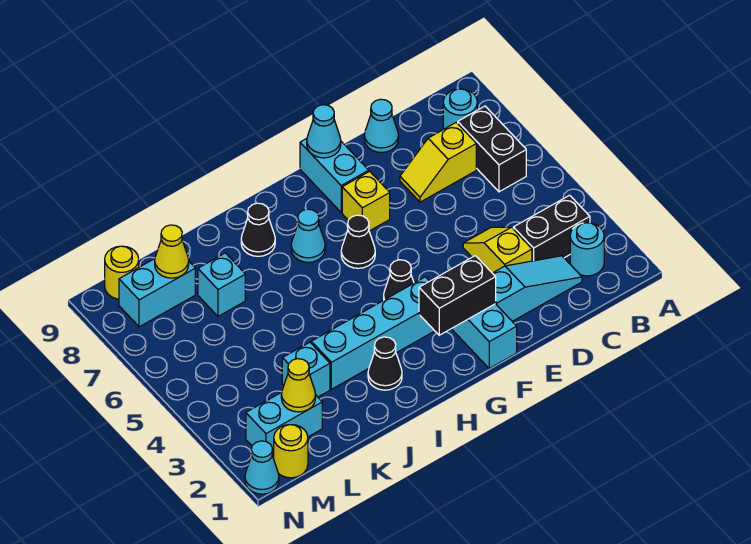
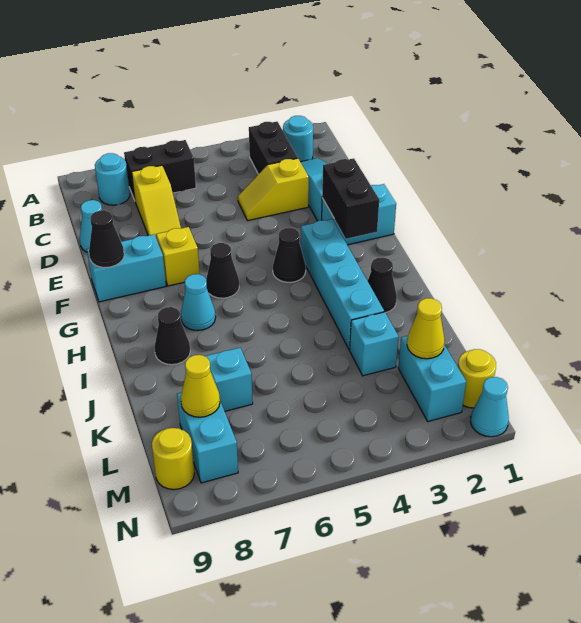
cyan 1x1 cone [307,105,341,158] -> black 1x1 cone [89,210,124,268]

